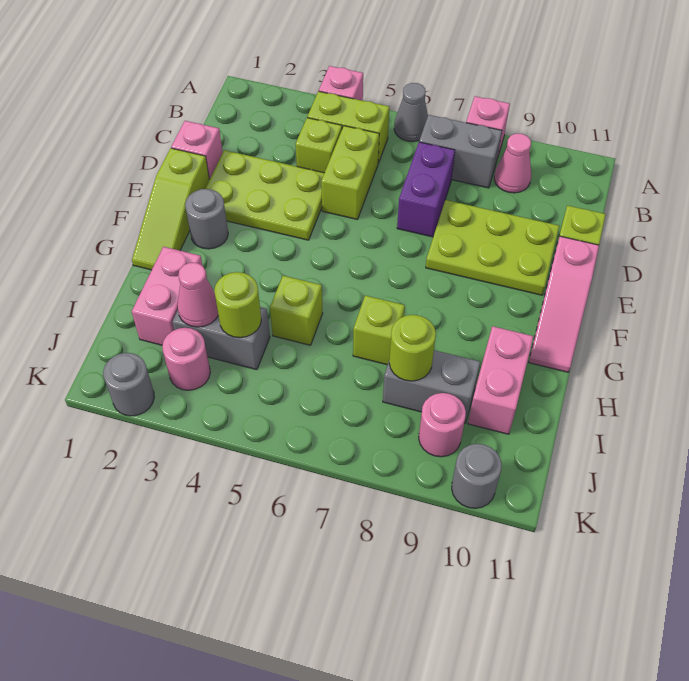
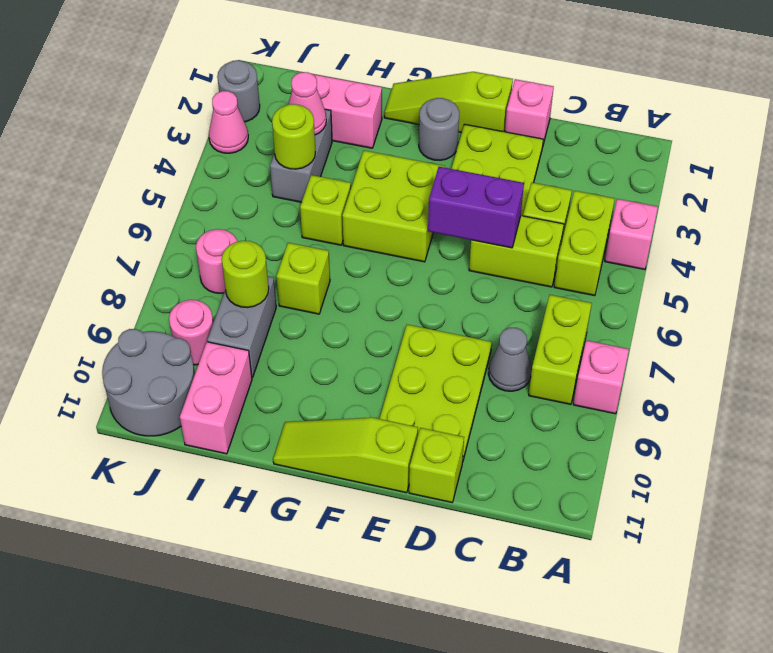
grey 1x1 cone [394,83,428,142] -> grey 1x1 cone moved to [488,328,532,391]
grey 1x2 brick [419,115,502,188] -> lime 1x2 brick [529,295,592,404]
pink 1x1 cone [494,134,531,193] -> pink 1x1 cone moved to [209,91,248,153]
purple 1x2 brick [397,142,455,237] -> purple 1x2 brick moved to [428,167,524,248]
pink 1x3 slope [529,236,599,372] -> lime 1x3 slope [273,418,418,493]
none -> lime 2x2 brick [342,150,445,262]
pink 1x2 brick [468,326,533,434] -> pink 1x2 brick turned to [180,342,252,454]
pink 1x1 round brick [162,328,210,390] -> pink 1x1 round brick moved to [196,229,237,293]
grey 1x1 round brick [452,444,502,508] -> grey 2x2 round brick [102,329,195,436]

